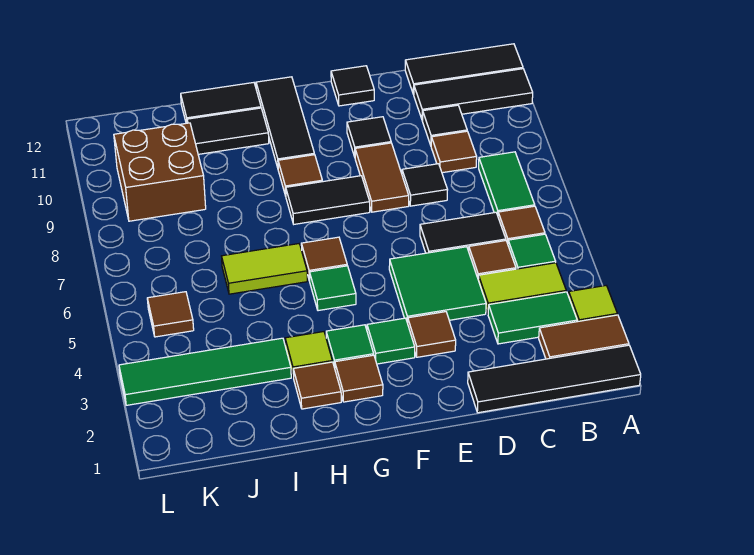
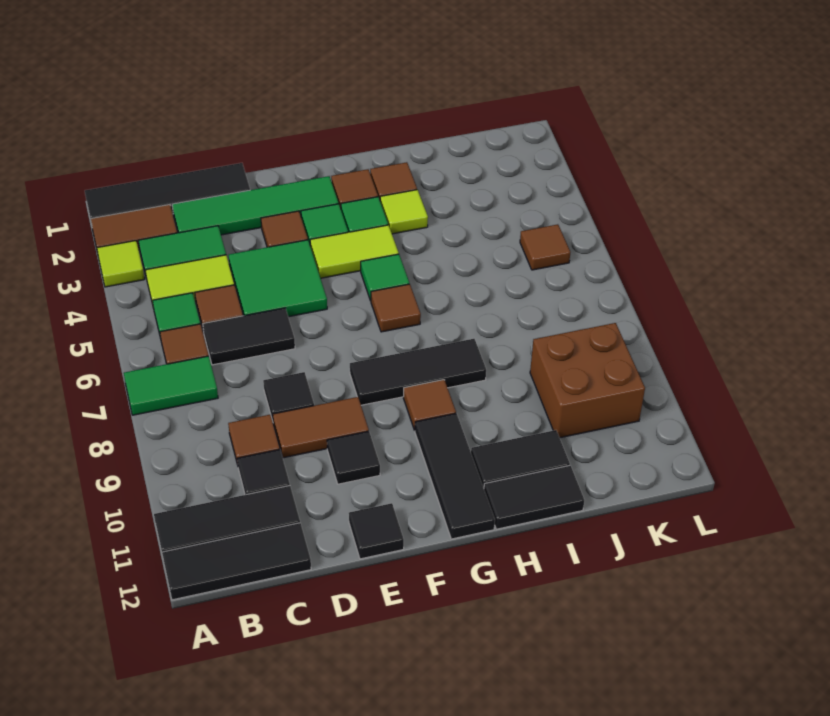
green 1x2 tile [479,152,535,215] -> green 1x2 tile turned to [124,356,218,415]
brown 1x2 tile [355,143,409,212] -> brown 1x2 tile turned to [273,397,369,458]
black 1x2 tile [286,176,370,224] -> black 1x3 tile [350,339,486,405]
lime 1x2 tile [222,244,307,294] -> lime 1x2 tile moved to [310,225,399,278]
green 1x4 tile [119,338,291,405] -> green 1x4 tile moved to [172,176,338,235]

